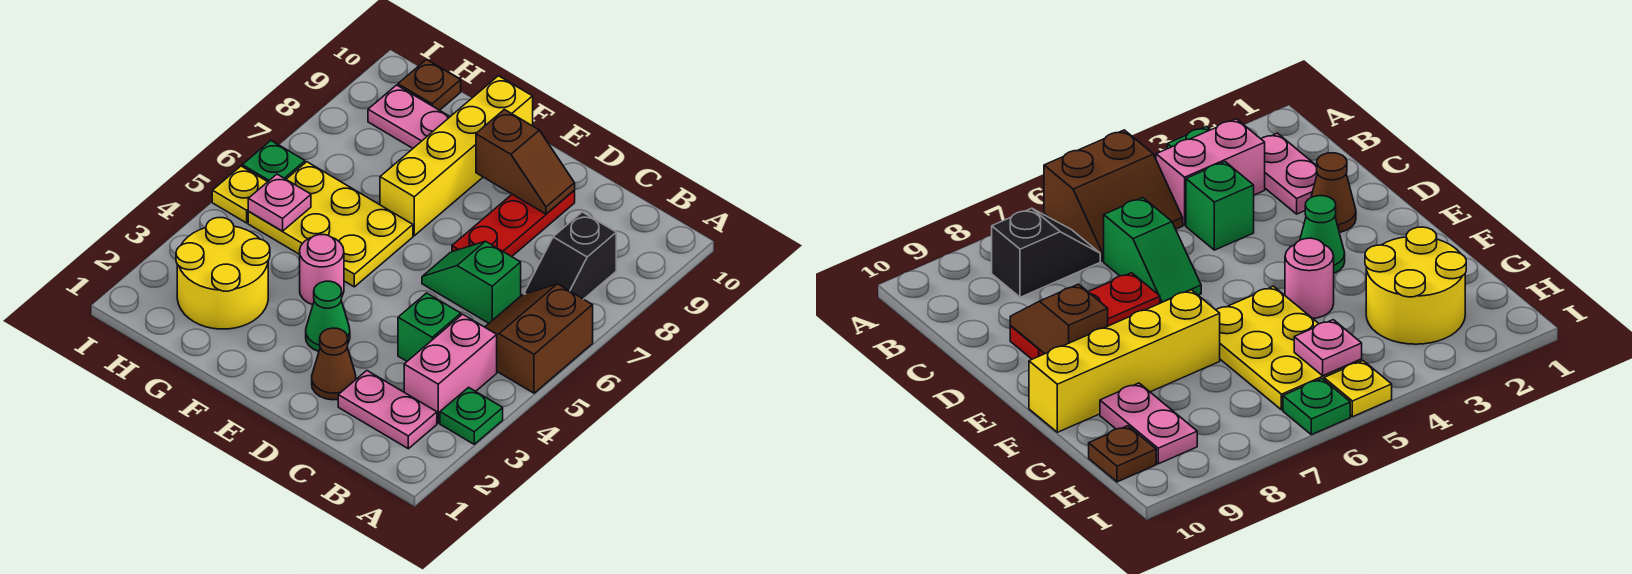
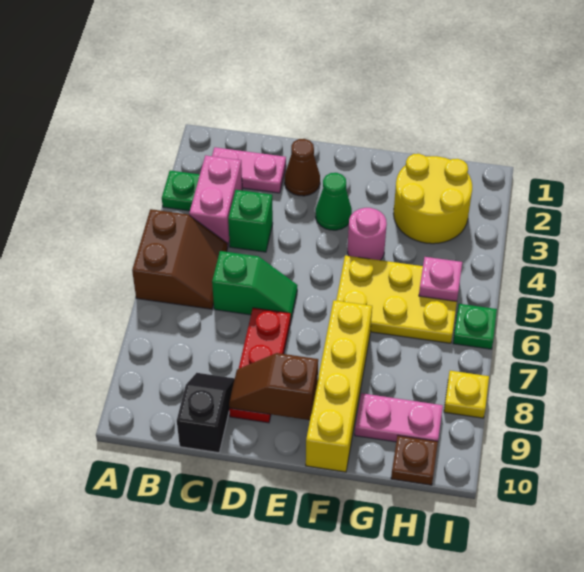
black 1x2 slope [524,212,616,299] -> black 1x2 slope moved to [177,373,235,453]
yellow 1x1 plate [212,166,267,223] -> yellow 1x1 plate moved to [444,371,489,418]

